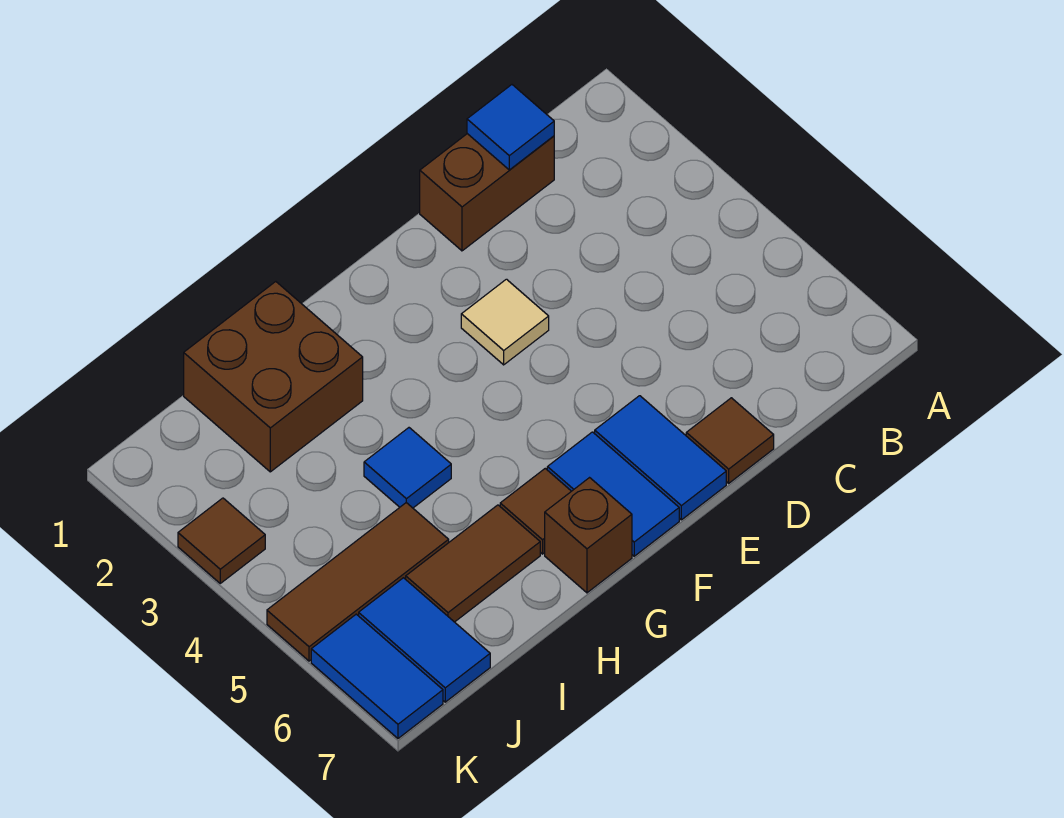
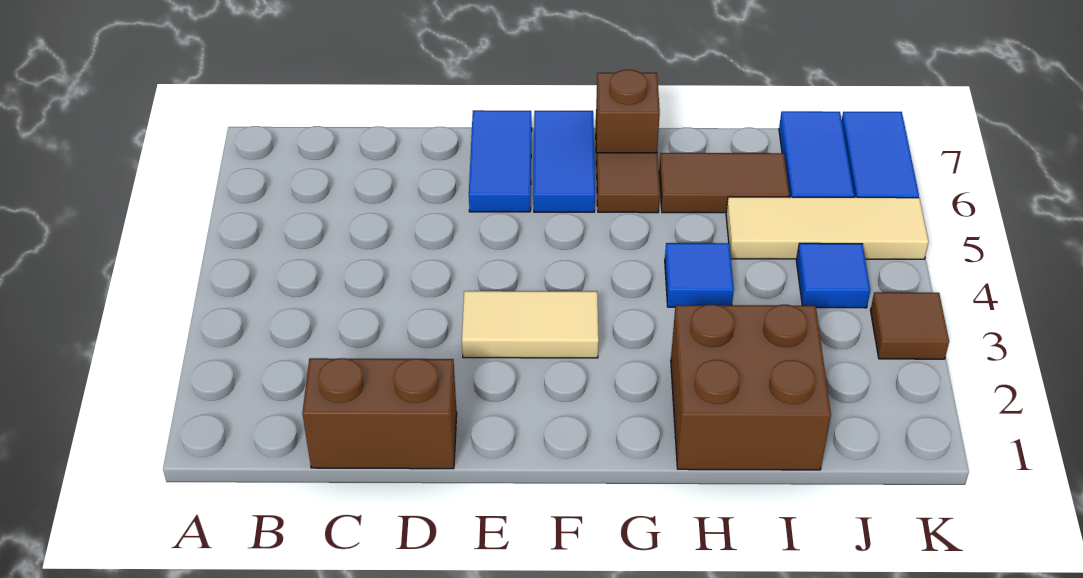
blue 1x1 tile [467,85,554,170] -> blue 1x1 tile moved to [796,243,870,308]
brown 1x1 tile [686,398,774,483] -> none
tan 1x1 tile [461,279,549,365] -> tan 1x2 tile [462,291,599,358]
brown 1x3 tile [267,503,449,661] -> tan 1x3 tile [726,197,929,259]

